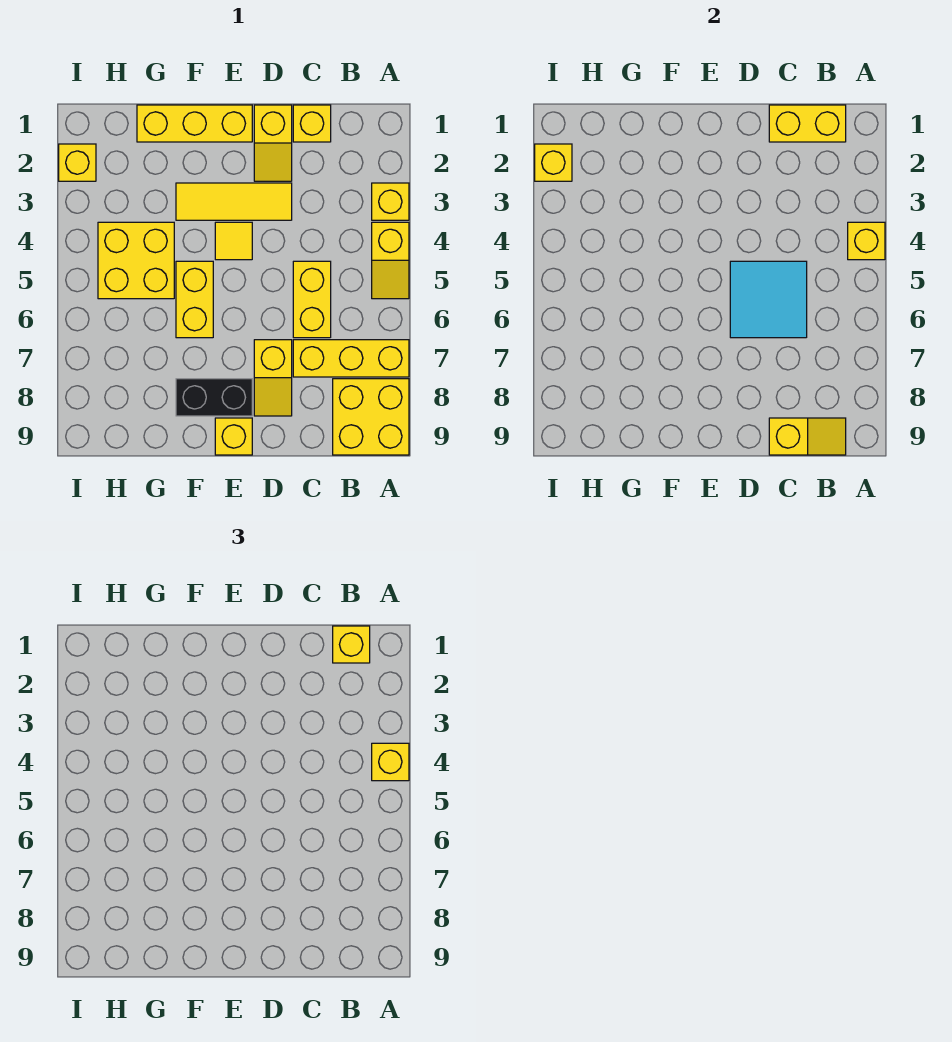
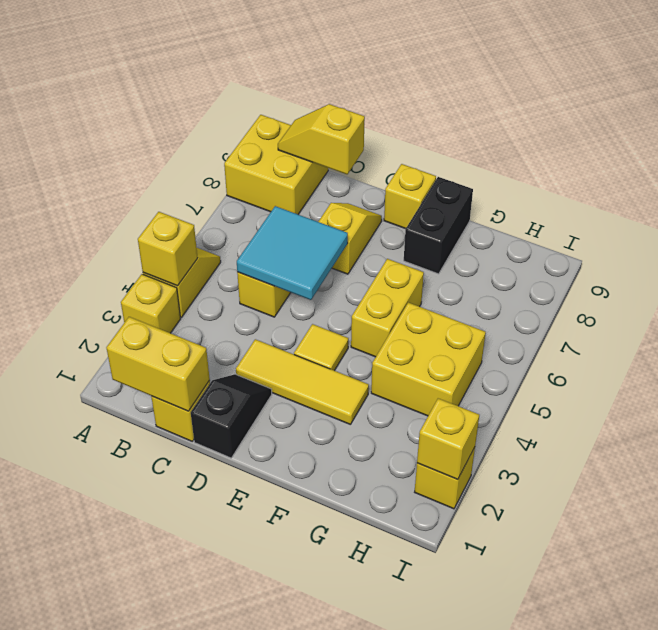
yellow 1x1 brick [372,743,409,781] -> none
yellow 1x3 brick [293,340,409,377] -> none
yellow 1x1 brick [333,626,370,663] -> none
yellow 1x2 slope [254,105,292,181] -> black 1x2 slope [191,374,272,458]
yellow 1x3 brick [137,105,252,142] -> none
black 1x2 brick [176,379,252,416] -> black 1x2 brick turned to [404,177,473,274]

